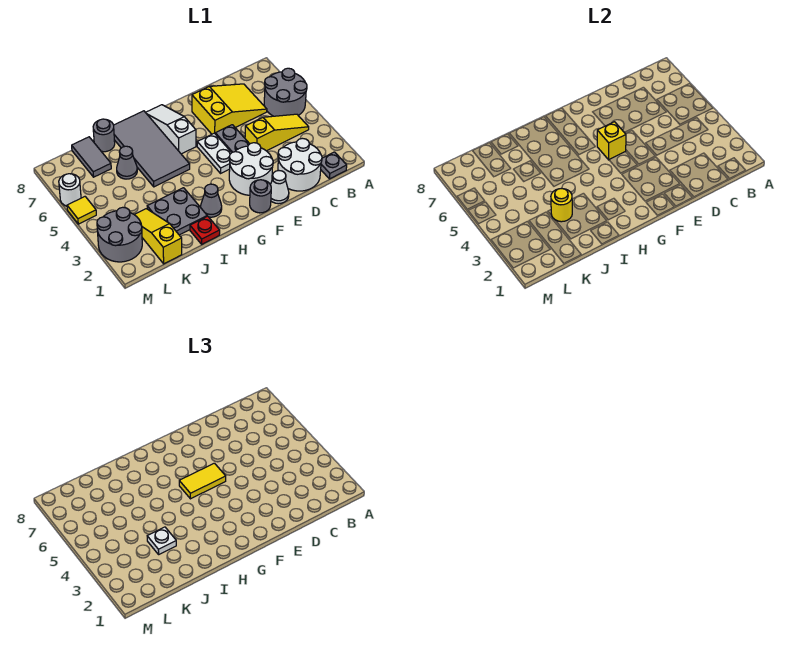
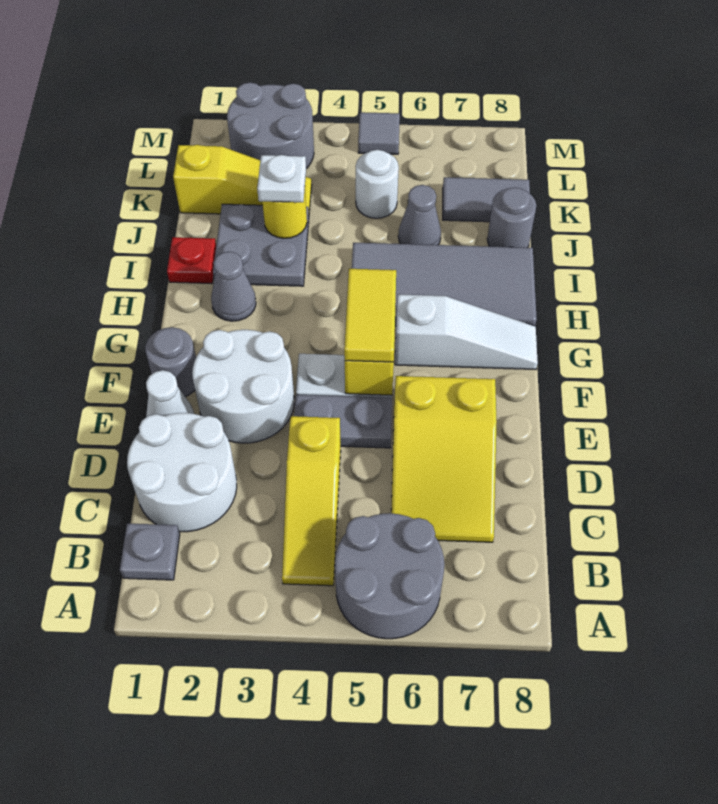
yellow 1x1 tile [67,197,96,224] -> grey 1x1 tile [358,112,400,154]
white 1x1 round brick [59,174,81,206] -> white 1x1 round brick moved to [356,150,399,218]

